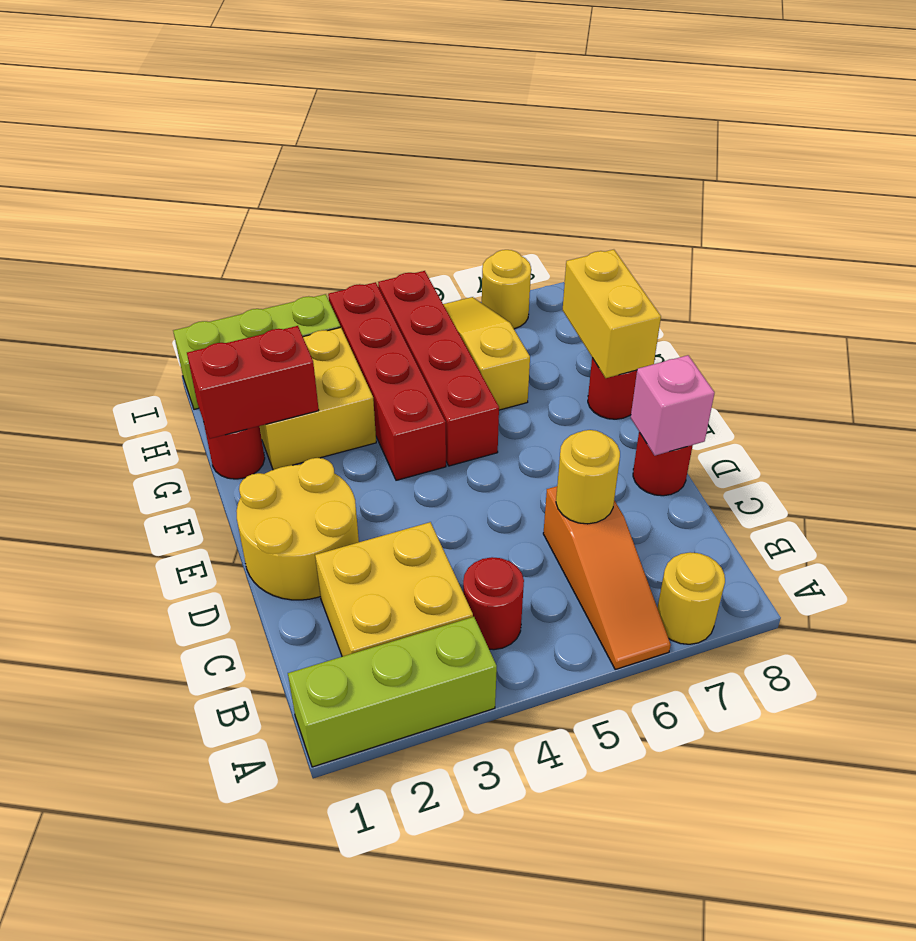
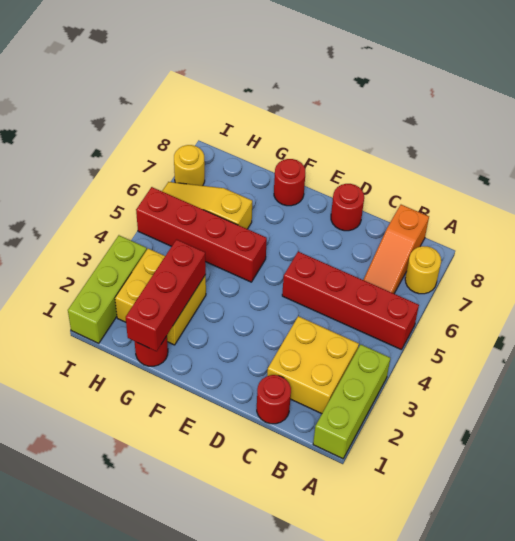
orange 1x3 slope [543,486,671,670] -> orange 1x3 slope turned to [364,205,429,294]
red 1x1 round brick [463,557,524,650] -> red 1x1 round brick moved to [257,375,291,424]
yellow 1x1 round brick [556,430,620,524] -> none
yellow 2x2 round brick [236,458,359,600] -> none
pink 1x1 brick [631,355,714,456] -> none
red 1x4 brick [328,282,446,480] -> red 1x4 brick moved to [282,251,419,350]
yellow 1x2 brick [563,250,661,378] -> none
red 1x2 brick [187,326,319,439] -> red 1x3 brick [126,239,206,351]

